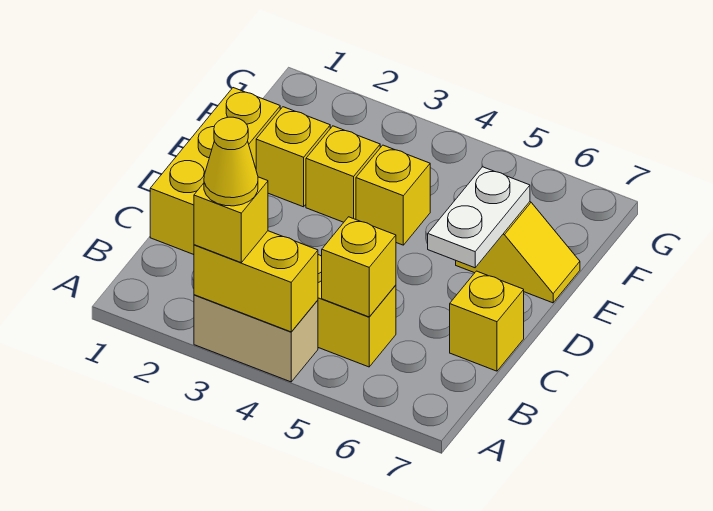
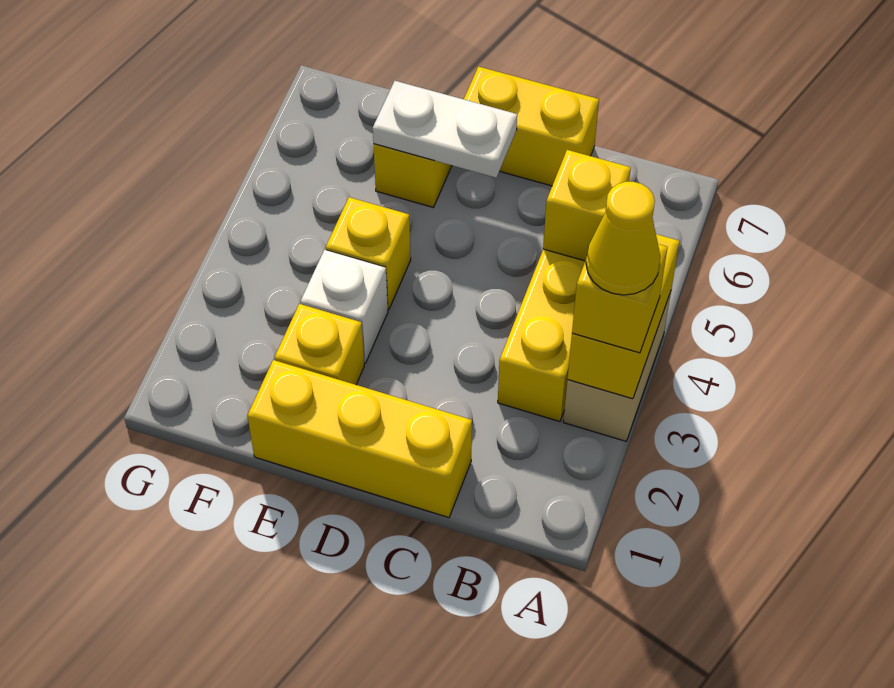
yellow 1x1 brick [450,271,524,371] -> yellow 1x2 brick [464,66,599,186]
yellow 1x1 brick [306,126,380,222] -> white 1x1 brick [300,250,388,363]

